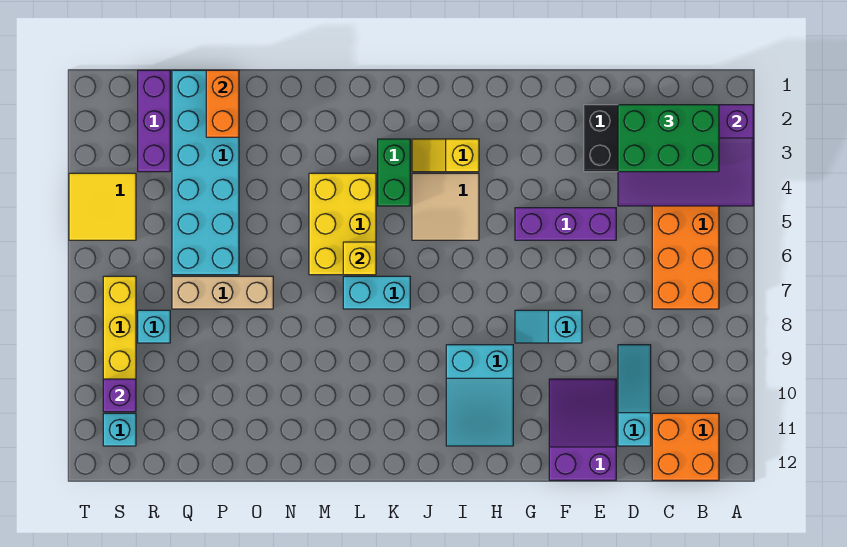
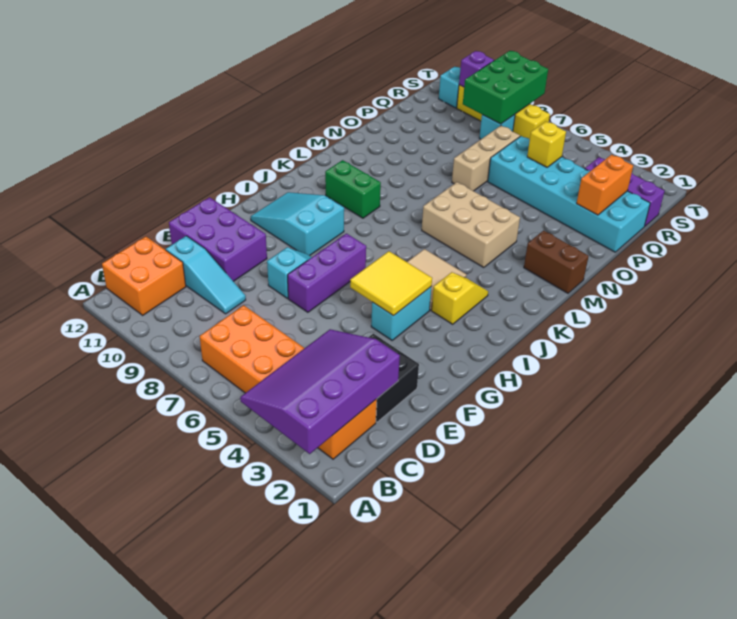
green 2x3 brick [618,105,719,172] -> green 2x3 brick moved to [463,51,548,124]
purple 1x3 brick [515,208,616,240] -> purple 1x3 brick moved to [288,234,366,312]
purple 2x3 slope [549,379,616,480] -> purple 2x3 brick [169,197,267,281]
green 1x2 brick [378,139,410,206] -> green 1x2 brick moved to [325,160,381,218]
cyan 1x2 brick [343,276,410,309] -> cyan 1x2 brick moved to [371,286,432,340]
yellow 2x3 brick [309,173,376,275] -> tan 2x3 brick [422,182,520,268]
yellow 1x1 brick [343,242,376,275] -> yellow 1x1 brick moved to [527,121,566,167]
none -> brown 1x2 brick [524,231,589,293]
orange 1x2 brick [206,70,239,137] -> orange 1x2 brick turned to [576,155,633,215]
yellow 2x2 tile [69,173,136,240] -> yellow 2x2 tile moved to [350,251,432,316]

